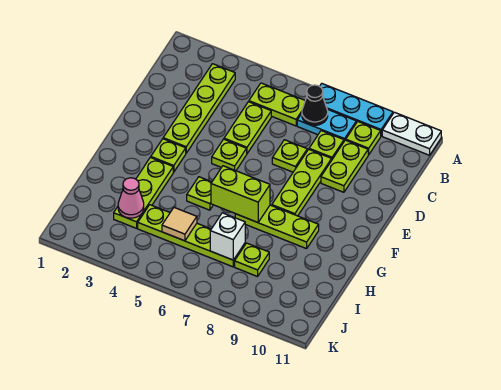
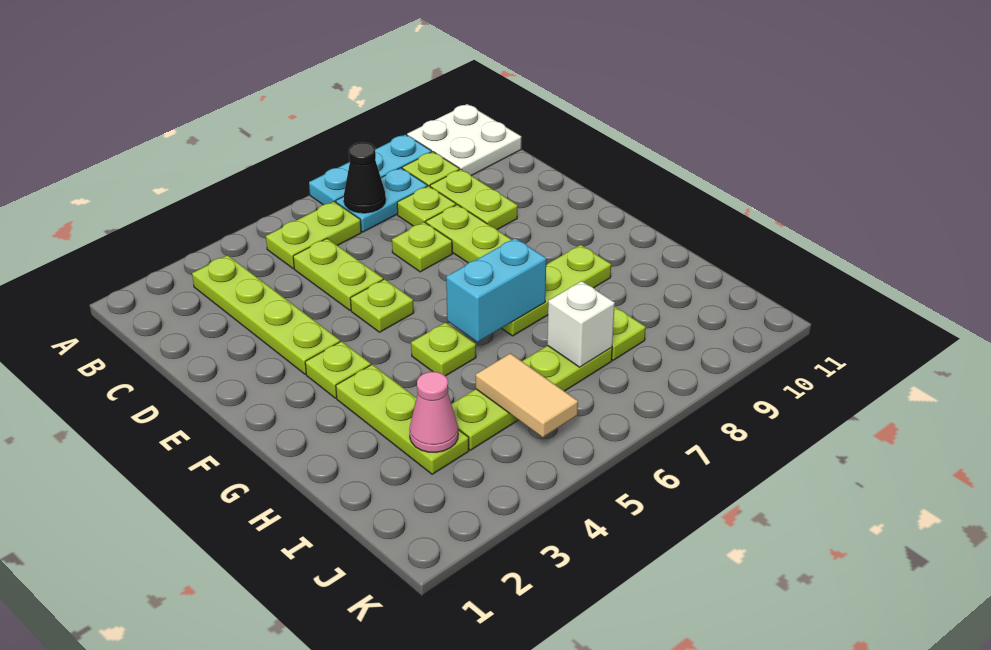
white 1x2 plate [382,112,441,155] -> white 2x2 plate [407,104,521,176]
lime 1x2 brick [211,166,270,223] -> cyan 1x2 brick [446,238,546,342]
tan 1x1 tile [162,208,197,241] -> tan 1x2 tile [476,353,578,437]

